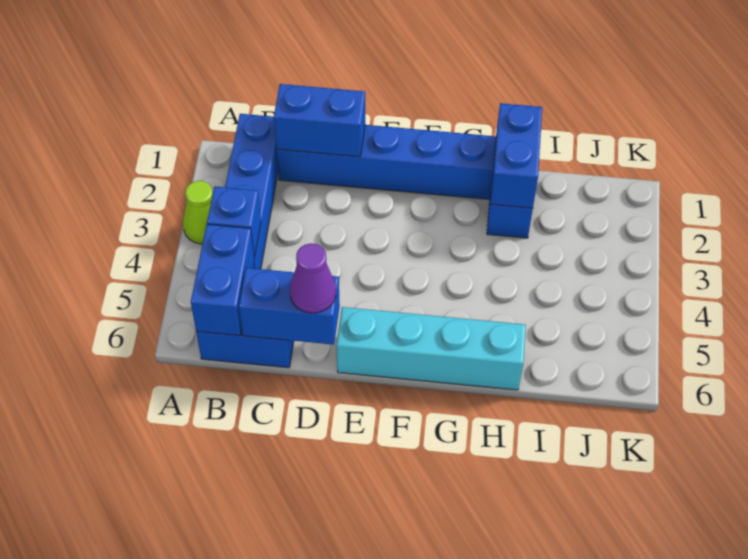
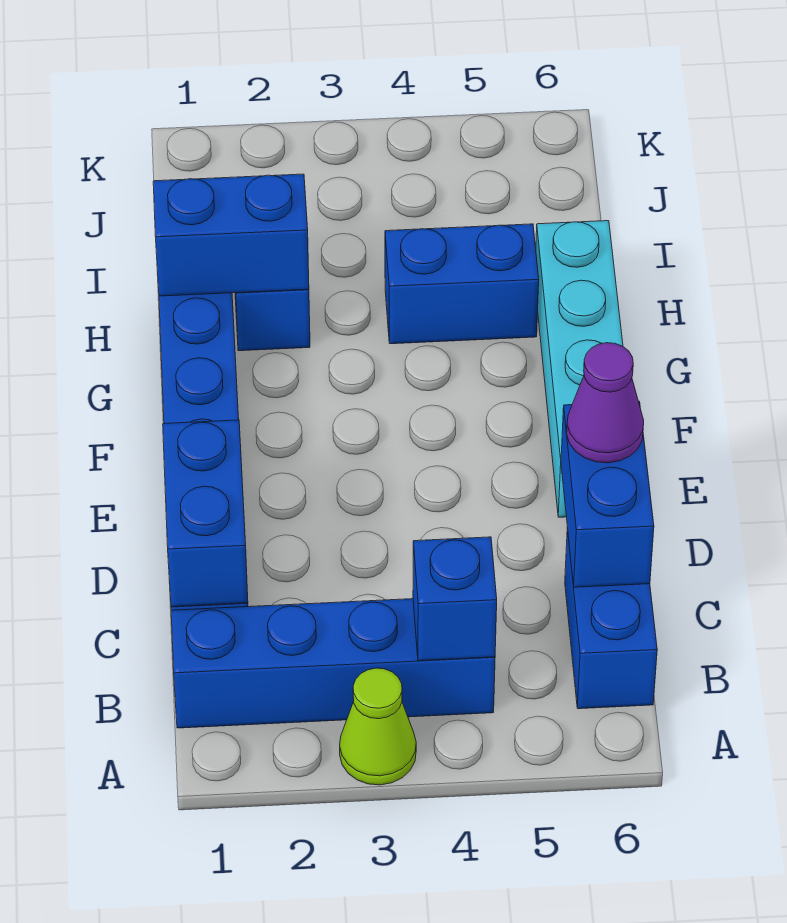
blue 1x2 brick [191,224,254,336] -> blue 1x2 brick moved to [385,224,539,344]

